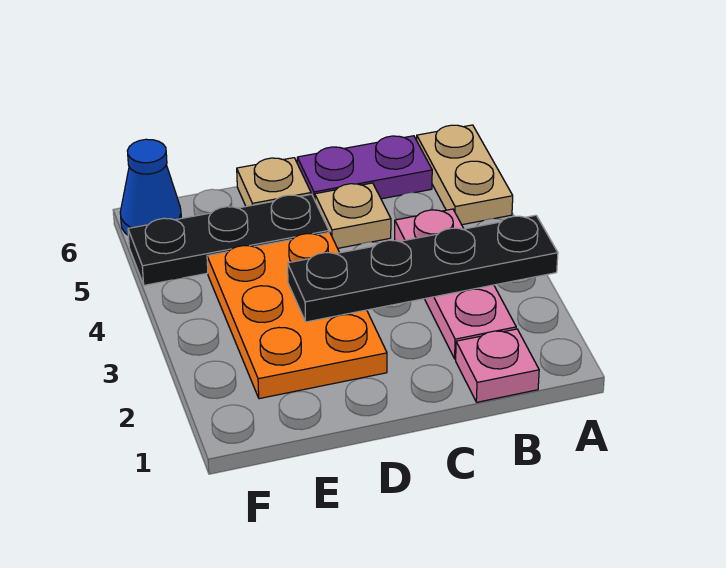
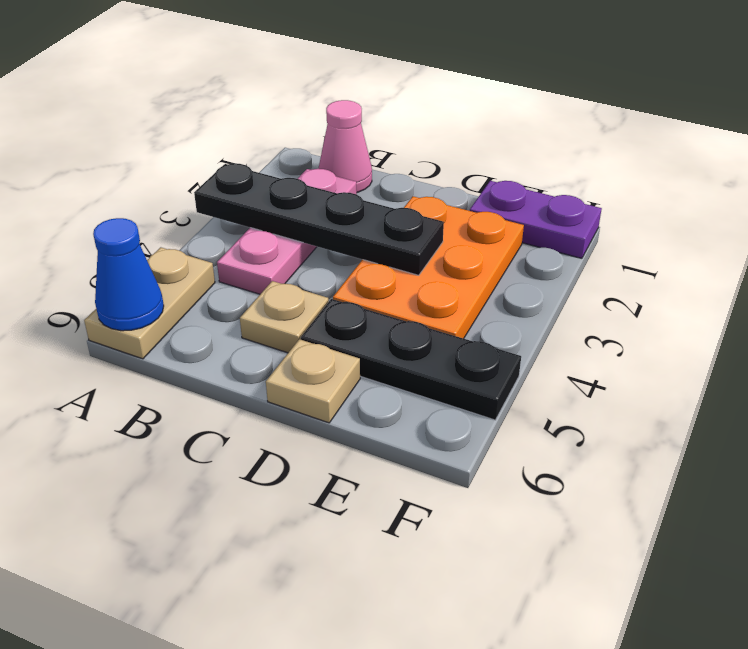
pink 1x1 plate [456,329,539,402] -> pink 1x1 cone [319,100,372,192]
purple 1x2 plate [297,136,432,200] -> purple 1x2 plate moved to [470,181,602,258]
blue 1x1 cone [120,139,181,235] -> blue 1x1 cone moved to [93,218,164,331]

